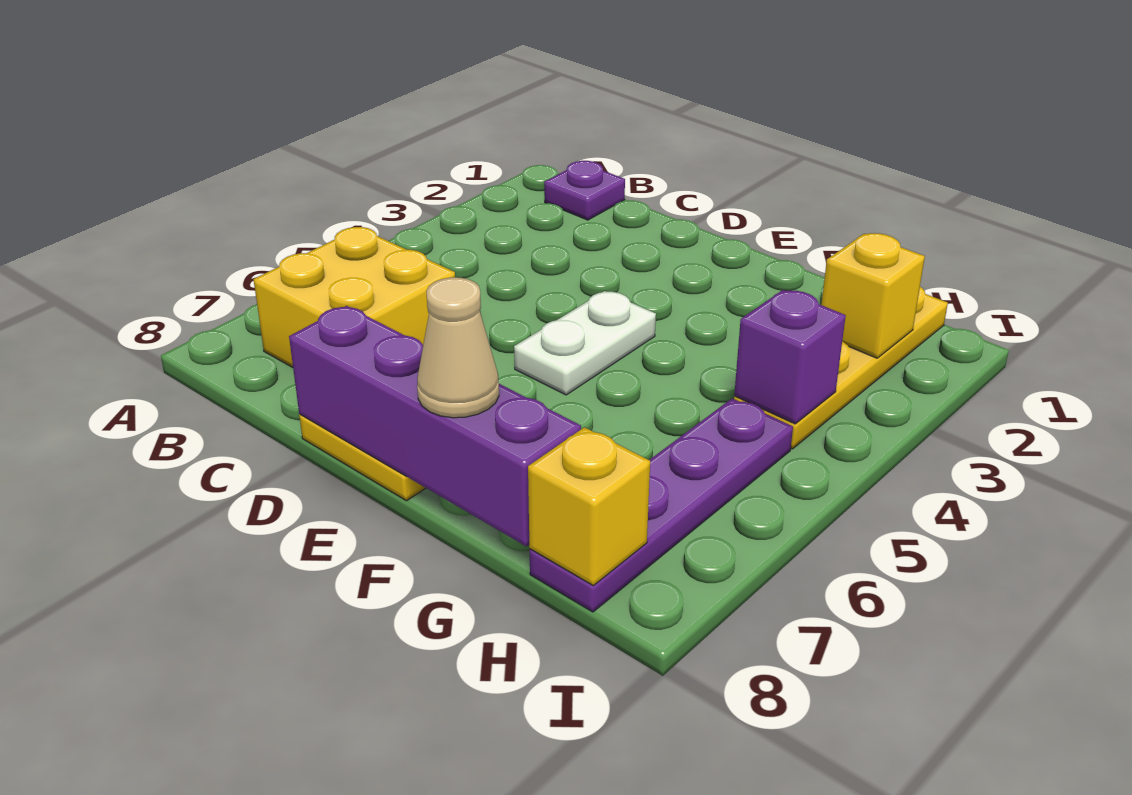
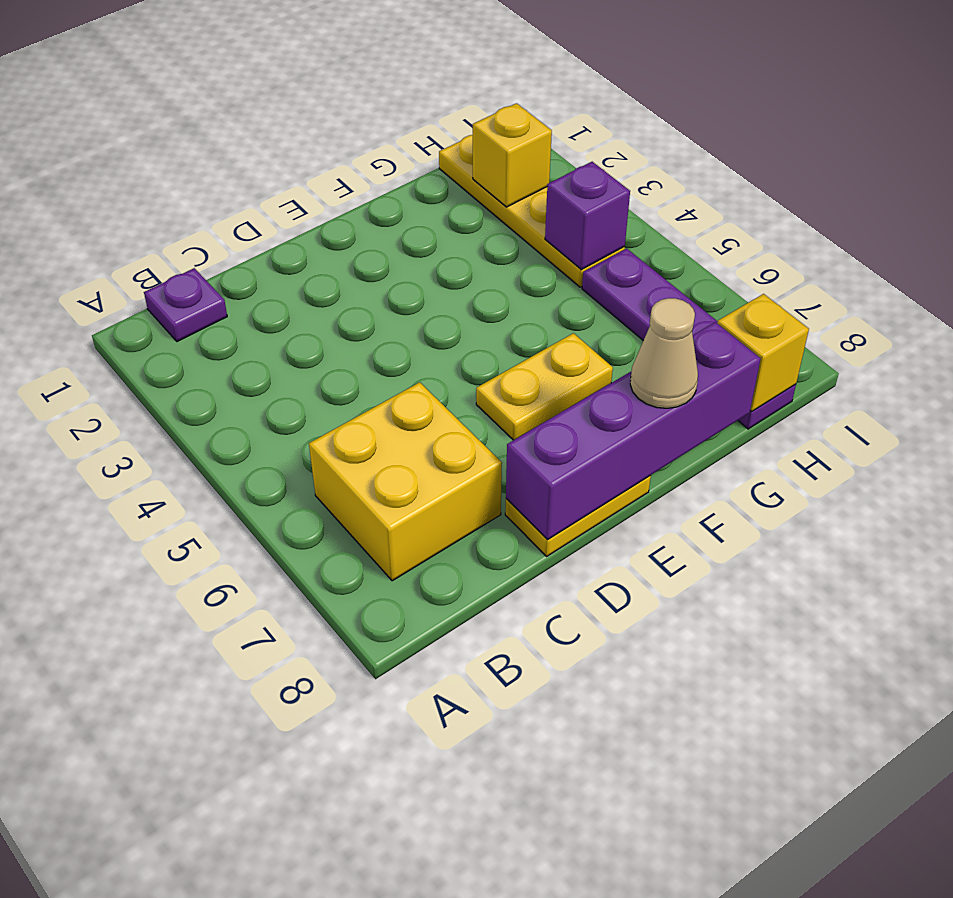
white 1x2 plate [514,291,656,395] -> none
none -> yellow 1x2 plate [476,333,613,440]

